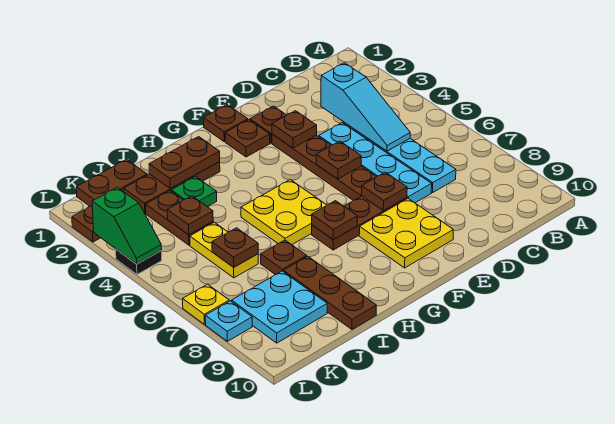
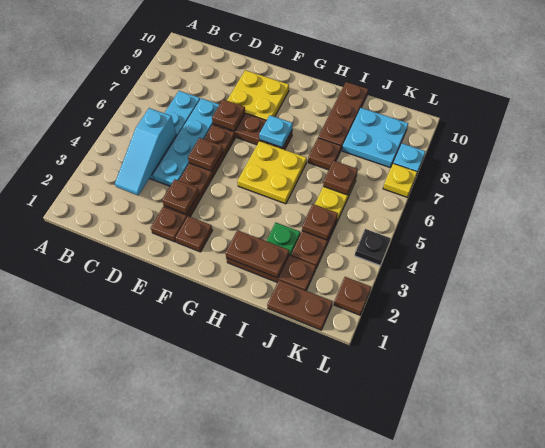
cyan 1x3 slope [321,63,410,151] -> cyan 1x3 slope turned to [115,108,176,195]
brown 1x1 plate [203,105,248,142] -> none
brown 1x1 plate [312,201,357,240] -> cyan 1x1 plate [259,115,293,148]
green 1x2 slope [92,187,162,264] -> none

